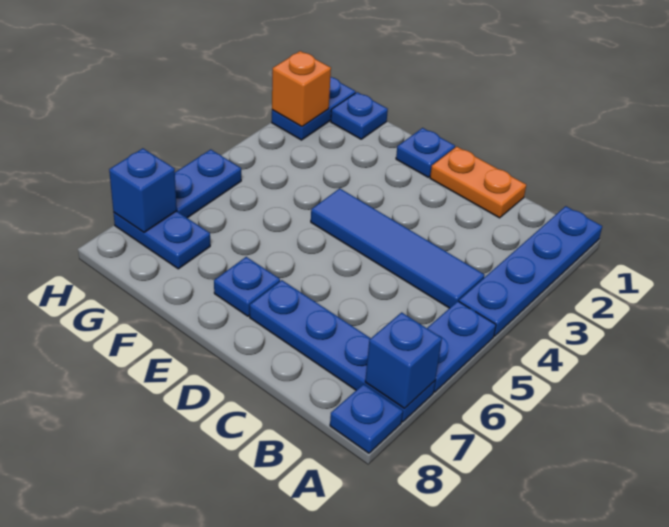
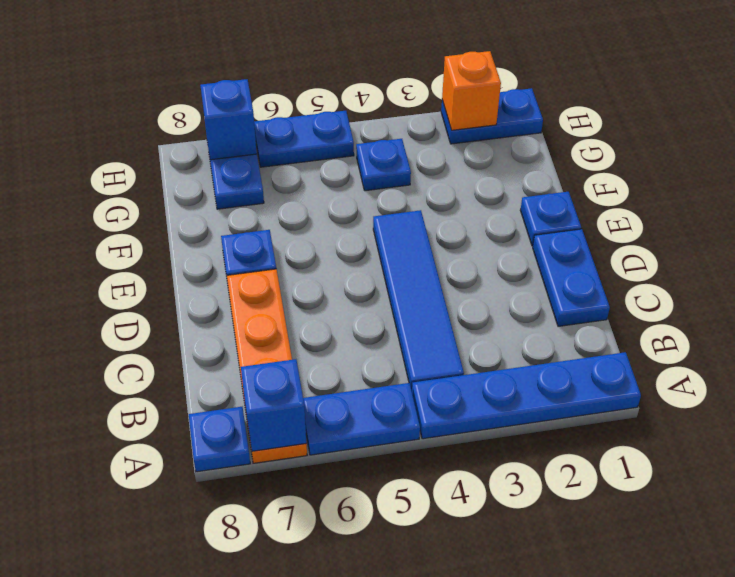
blue 1x4 plate [250,280,435,422] -> orange 1x4 plate [227,269,307,463]
orange 1x2 plate [430,147,526,218] -> blue 1x2 plate [533,229,610,326]
blue 1x1 plate [331,92,388,139] -> blue 1x1 plate moved to [356,139,411,191]

